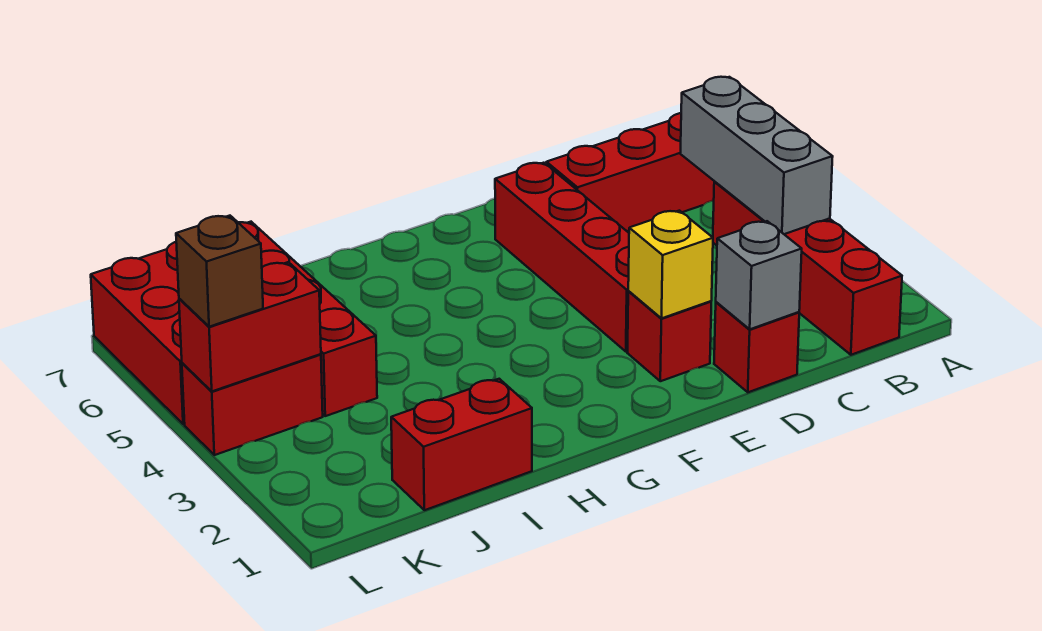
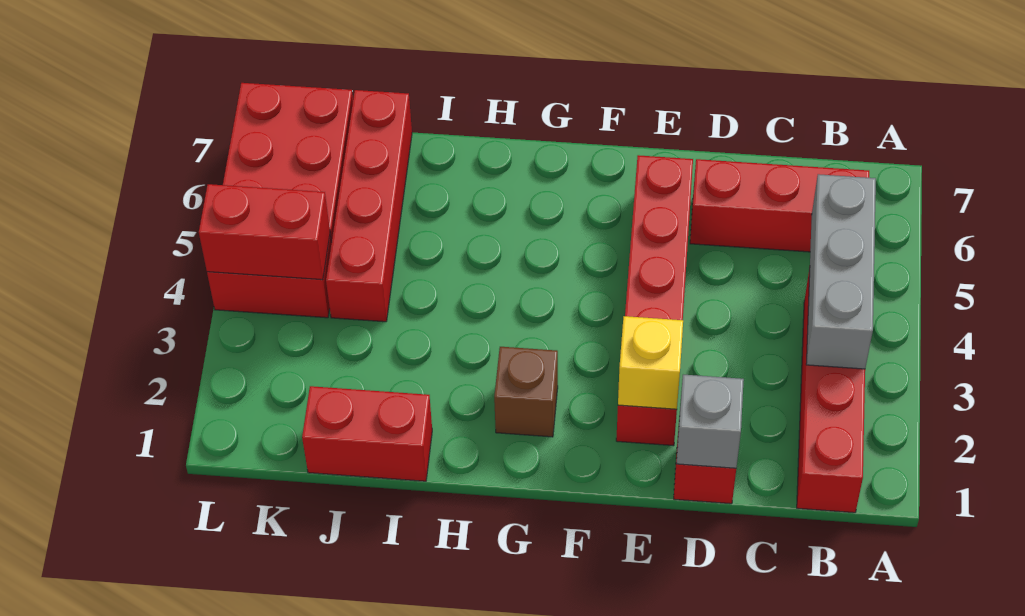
brown 1x1 brick [176,216,263,327] -> brown 1x1 brick moved to [494,347,558,437]

